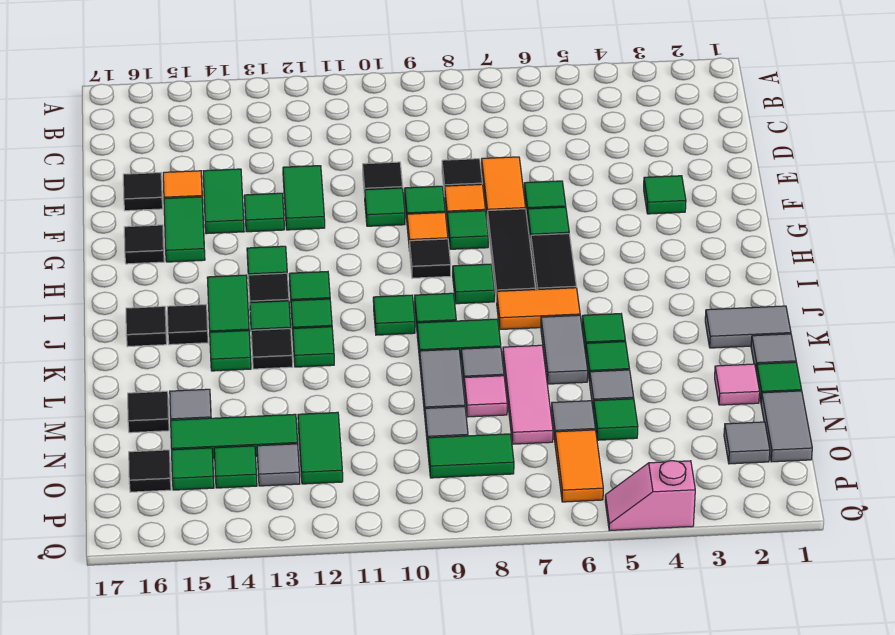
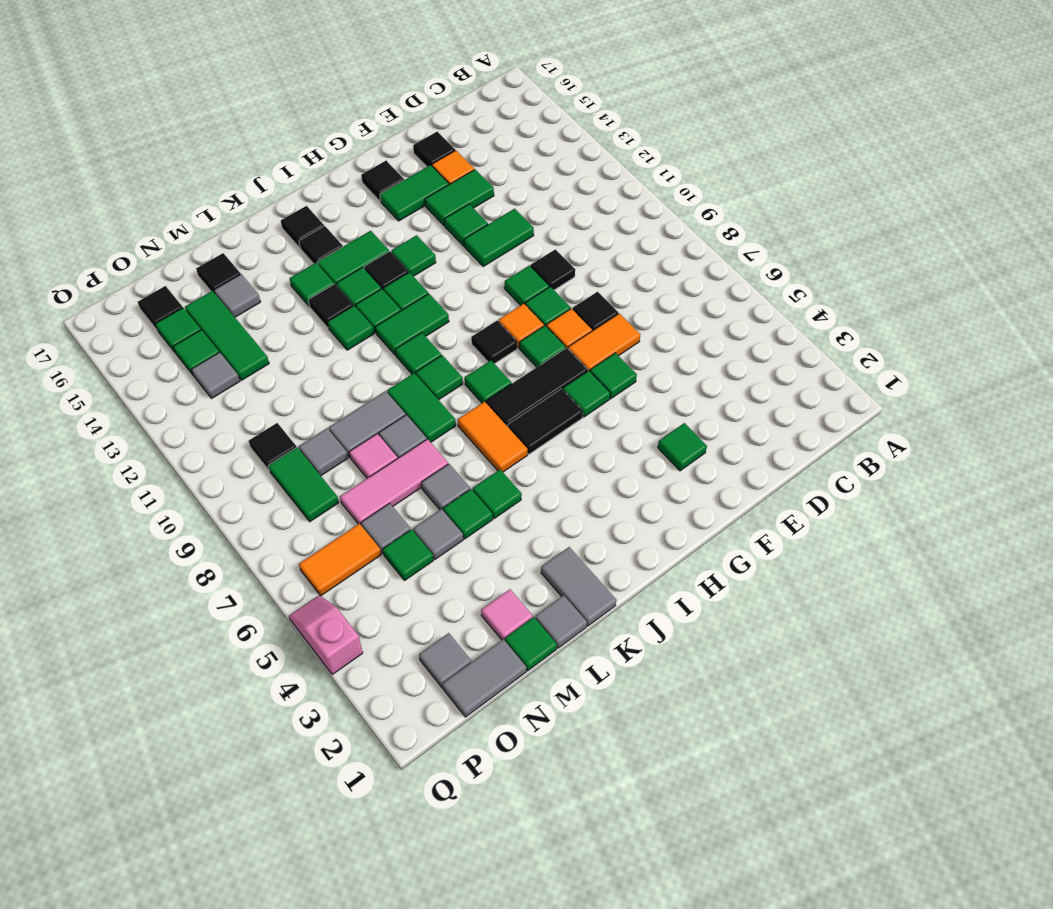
grey 1x2 tile [541,315,588,384] -> grey 1x1 tile [421,464,470,510]
green 1x2 tile [298,412,343,484] -> green 1x2 tile moved to [375,294,449,355]
none -> black 1x1 tile [249,423,297,471]

